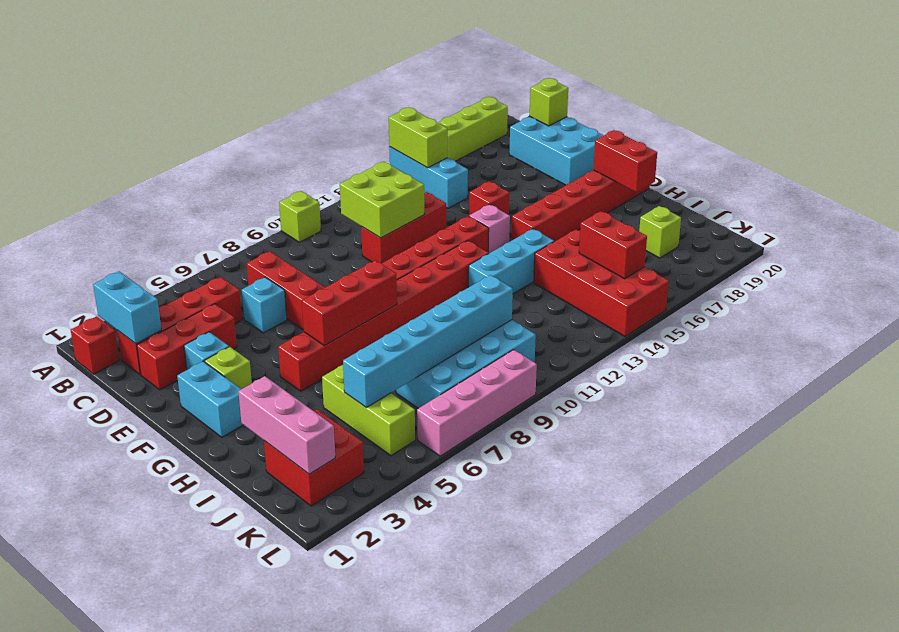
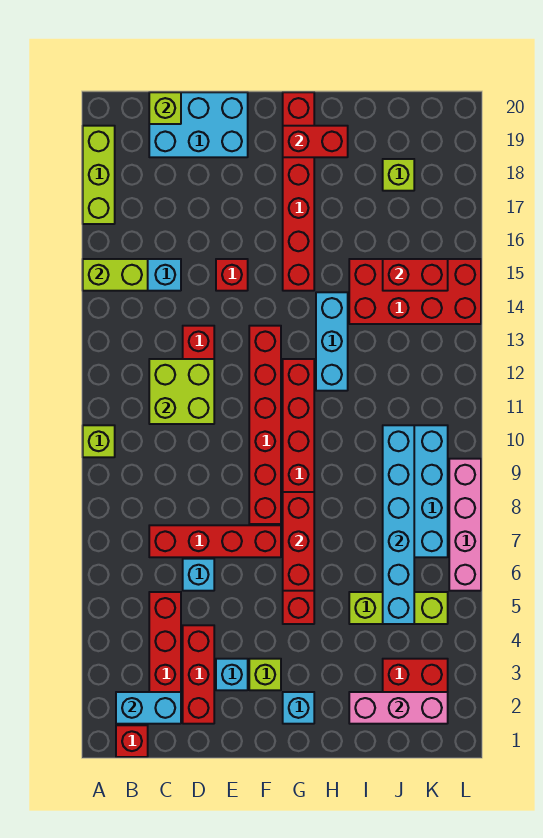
cyan 1x2 brick [177,361,243,437] -> cyan 1x1 brick [283,692,314,724]
pink 1x1 brick [469,204,510,253] -> none

